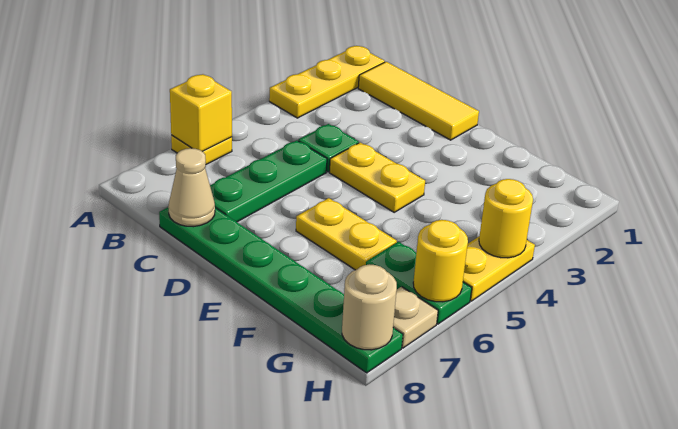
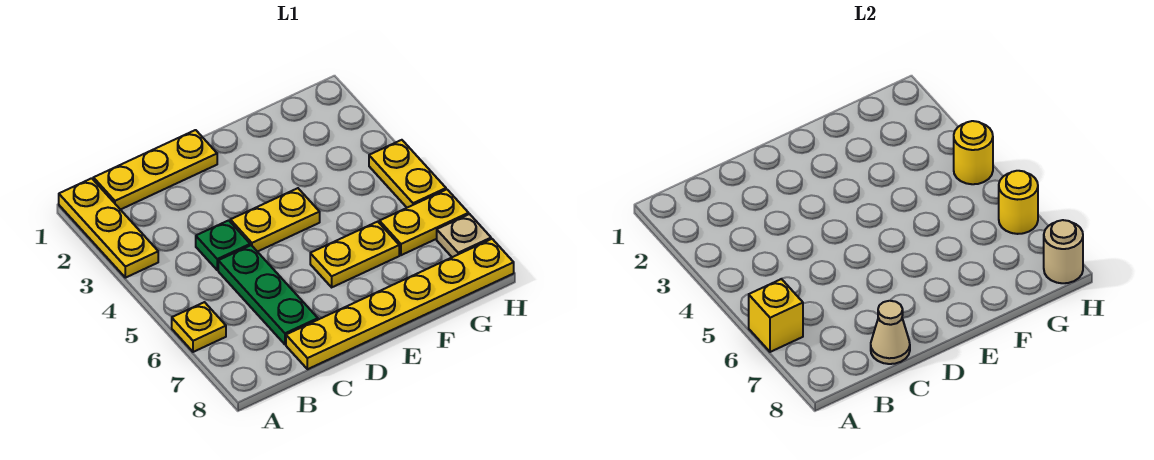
yellow 1x3 tile [358,62,479,140] -> yellow 1x3 plate [93,130,217,210]
green 1x6 plate [159,208,403,373] -> yellow 1x6 plate [286,239,514,369]
green 1x2 plate [366,242,472,324] -> yellow 1x2 plate [379,189,469,255]

